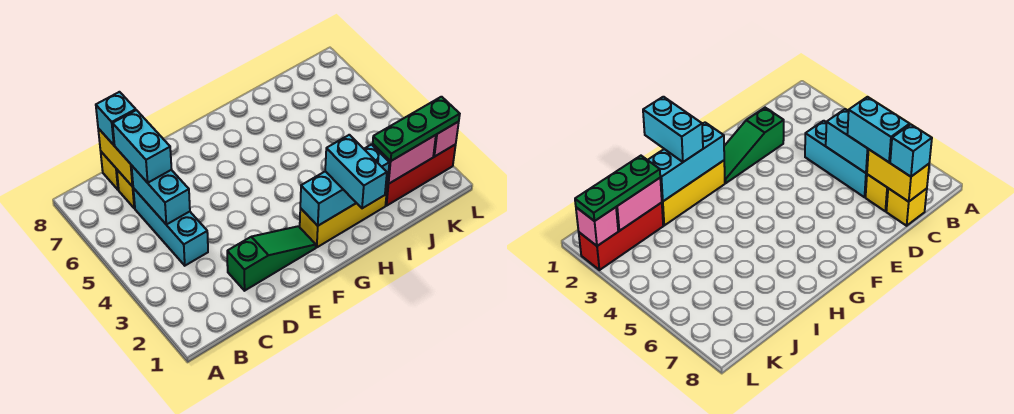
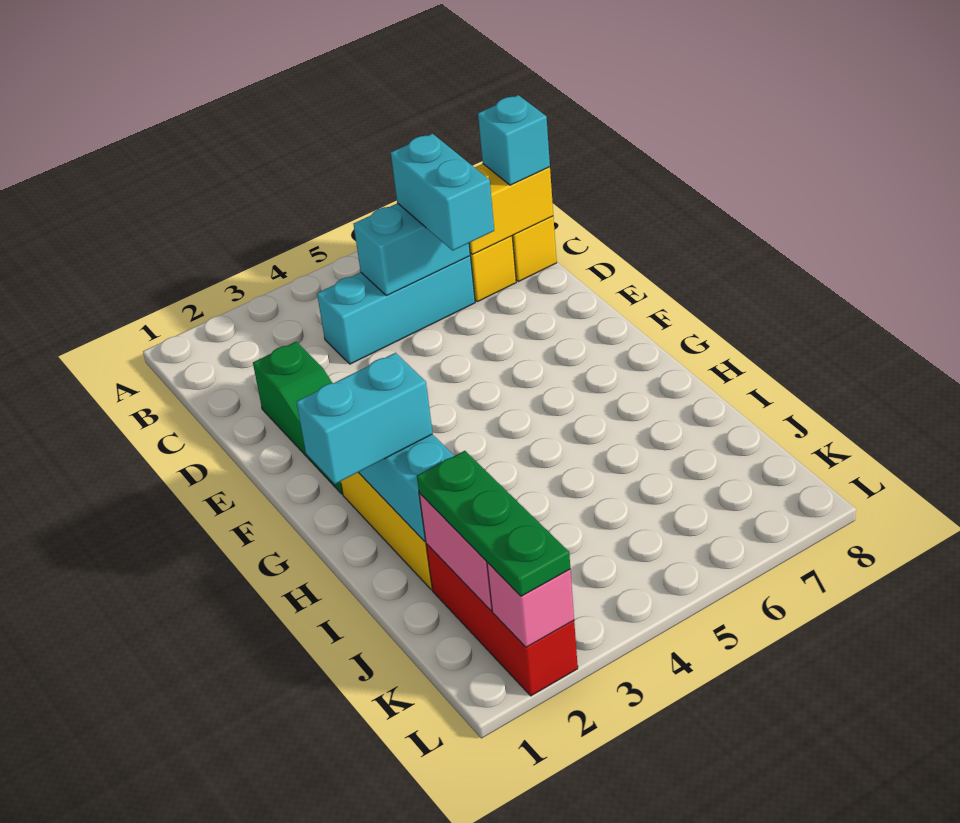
cyan 1x2 brick [113,110,172,183] -> cyan 1x2 brick turned to [391,134,494,250]

